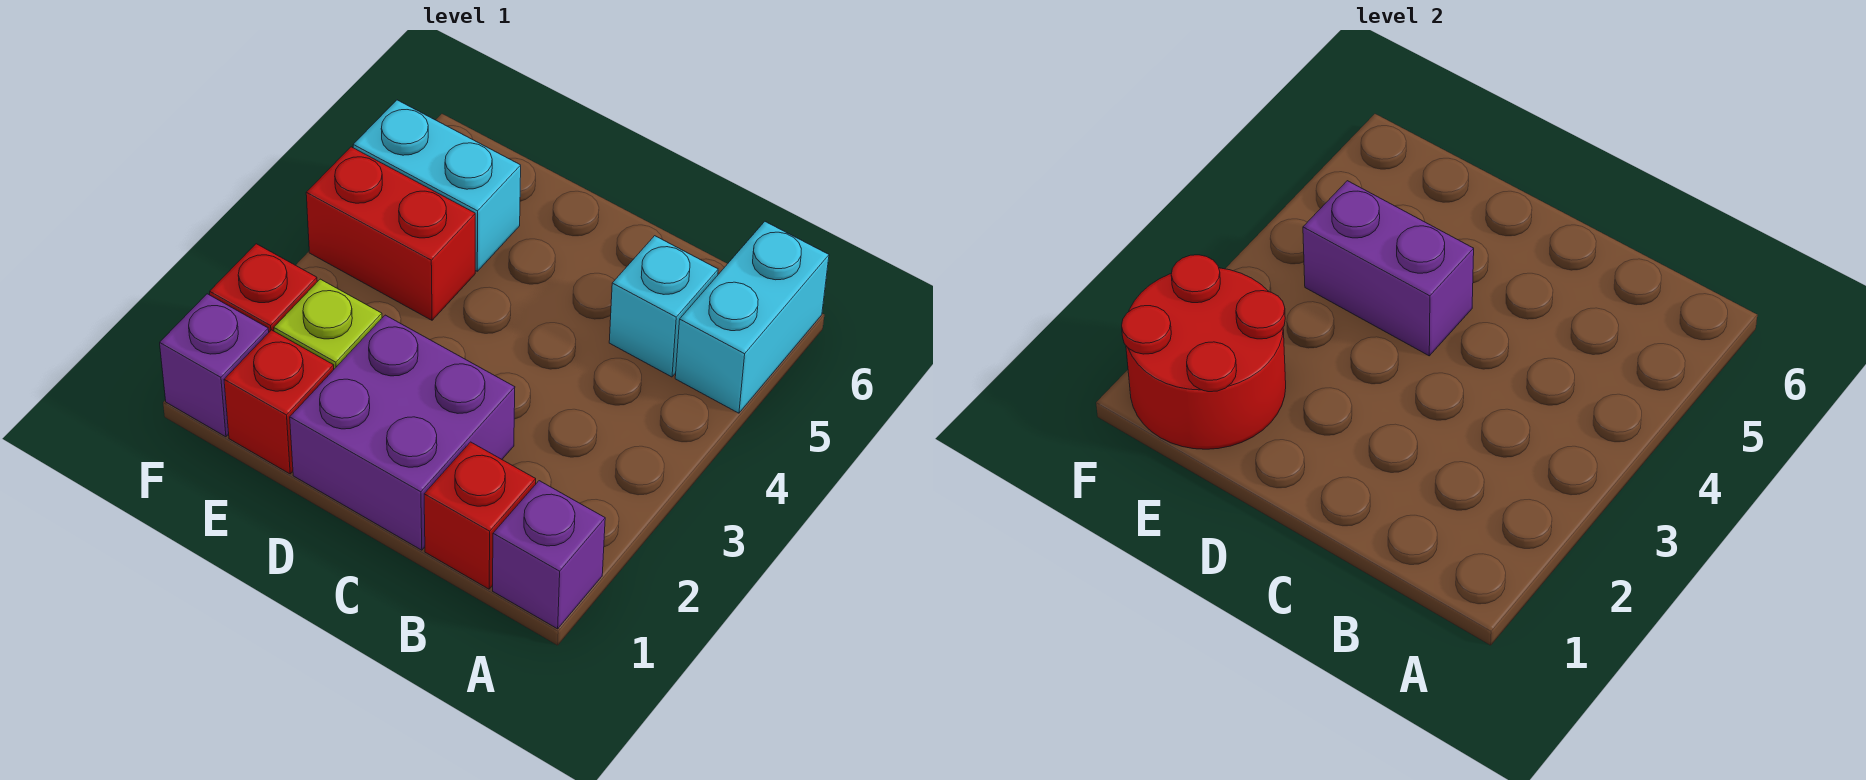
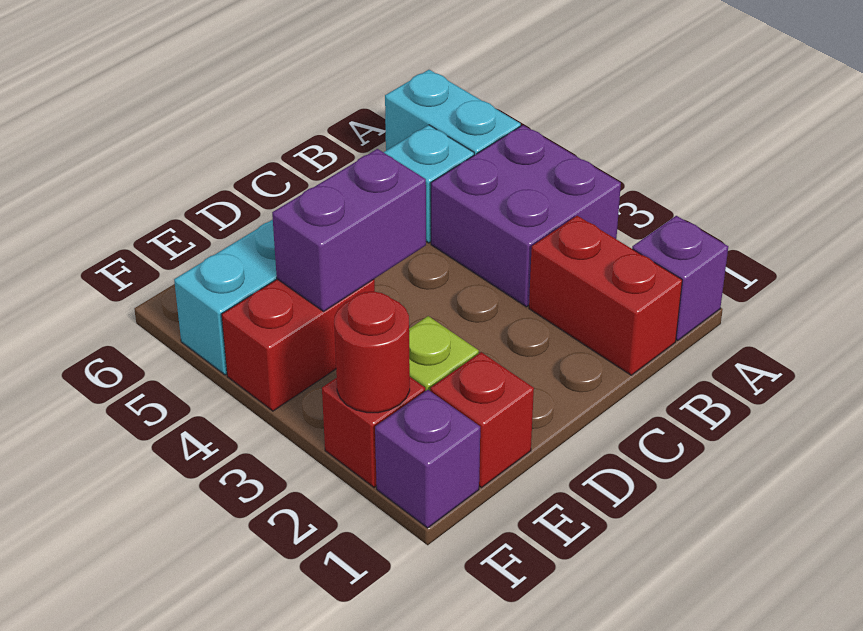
red 1x1 brick [424,442,536,589] -> red 1x2 brick [529,216,682,375]
purple 2x2 brick [290,315,515,550] -> purple 2x2 brick moved to [431,125,621,307]
red 2x2 round brick [1122,255,1286,449] -> red 1x1 round brick [334,292,410,413]

